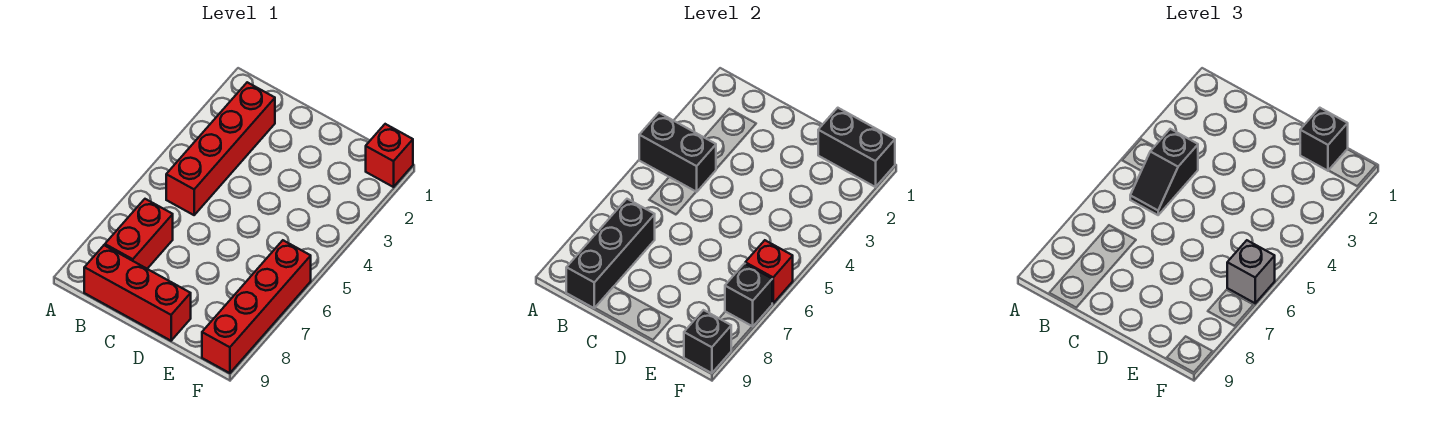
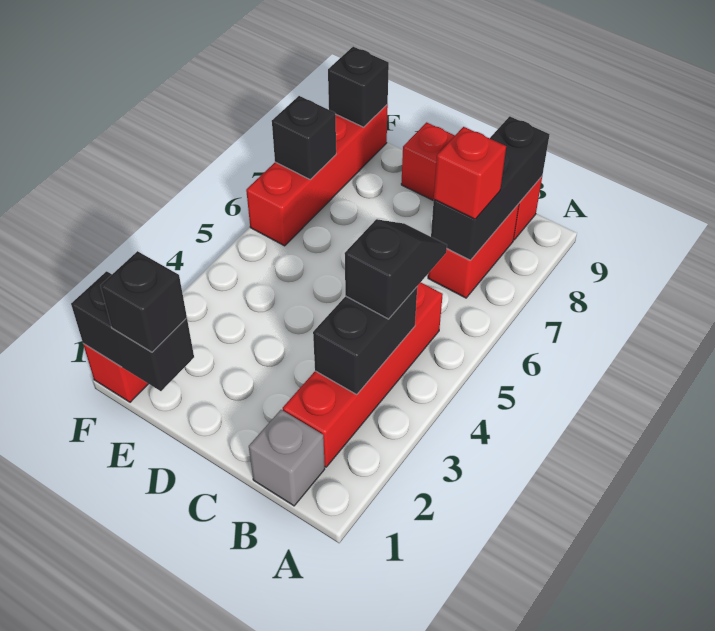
black 1x2 brick [639,113,716,192] -> black 1x2 brick turned to [313,287,417,394]
red 1x1 brick [745,240,793,303] -> red 1x1 brick moved to [434,127,506,219]
grey 1x1 brick [1227,240,1275,303] -> grey 1x1 brick moved to [249,410,325,506]

